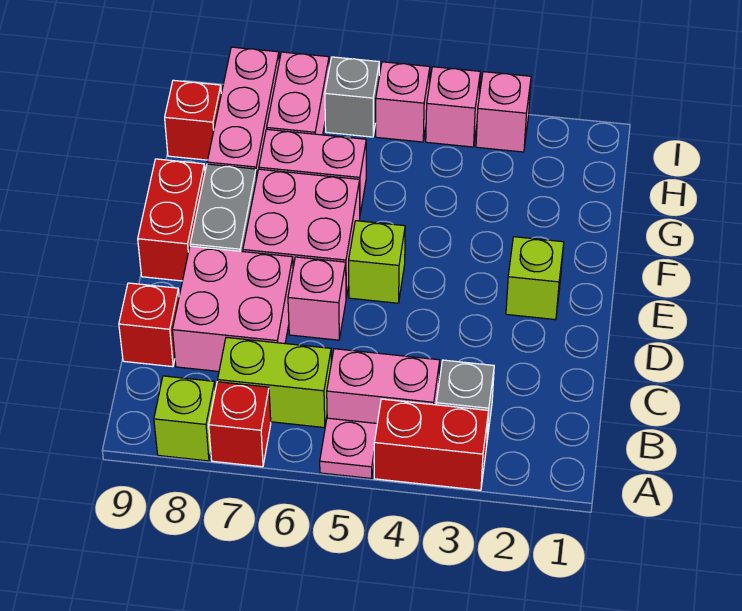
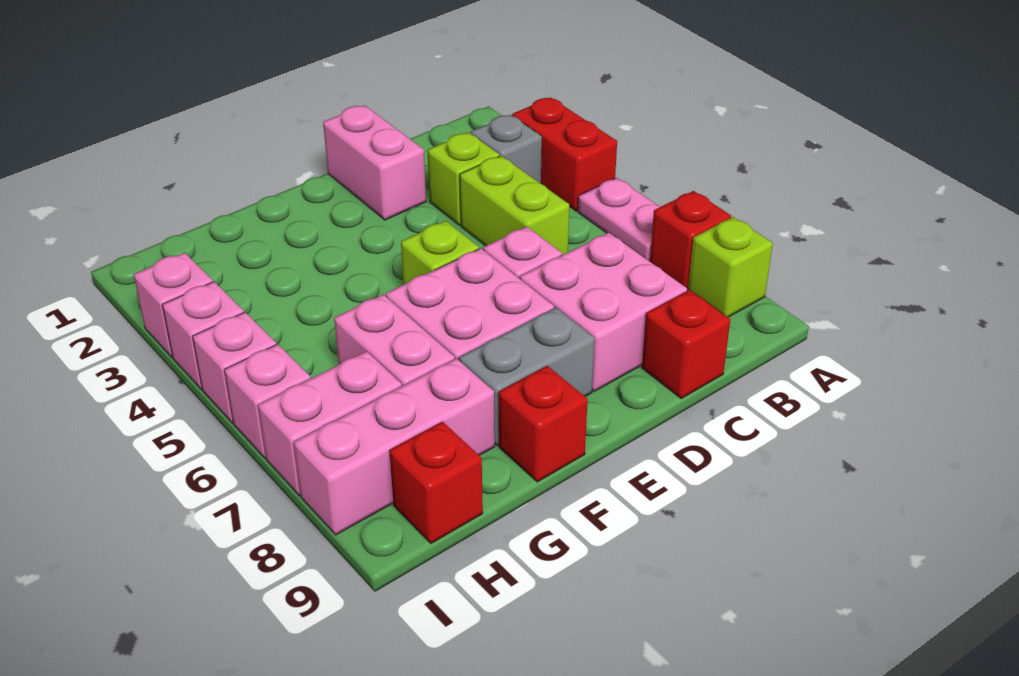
pink 1x1 plate [320,418,377,479] -> pink 1x2 plate [578,178,661,261]
pink 1x2 brick [327,349,440,423] -> pink 1x2 brick moved to [323,105,426,220]
lime 1x2 brick [218,337,331,428] -> lime 1x2 brick moved to [460,156,569,255]
lime 1x1 brick [506,237,564,320] -> lime 1x1 brick moved to [427,132,500,225]
red 1x2 brick [138,159,205,281] -> red 1x1 brick [499,366,588,482]
grey 1x1 brick [325,57,379,137] -> pink 1x1 brick [225,344,311,458]

